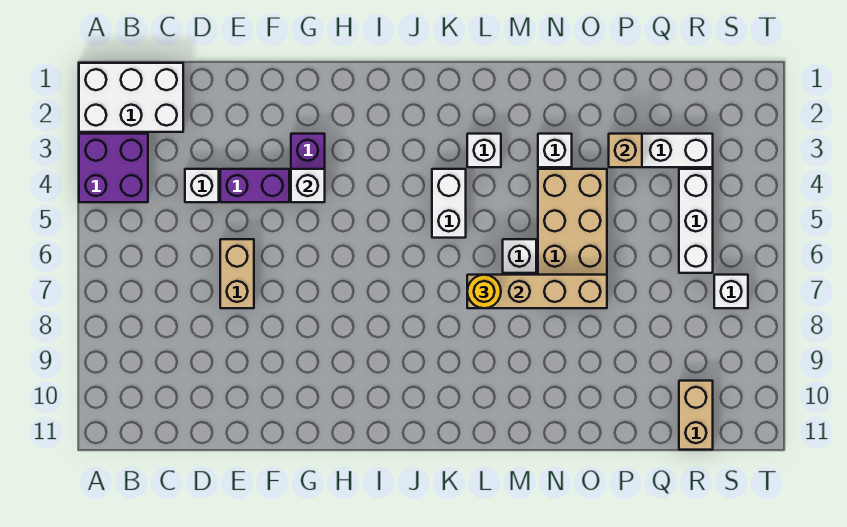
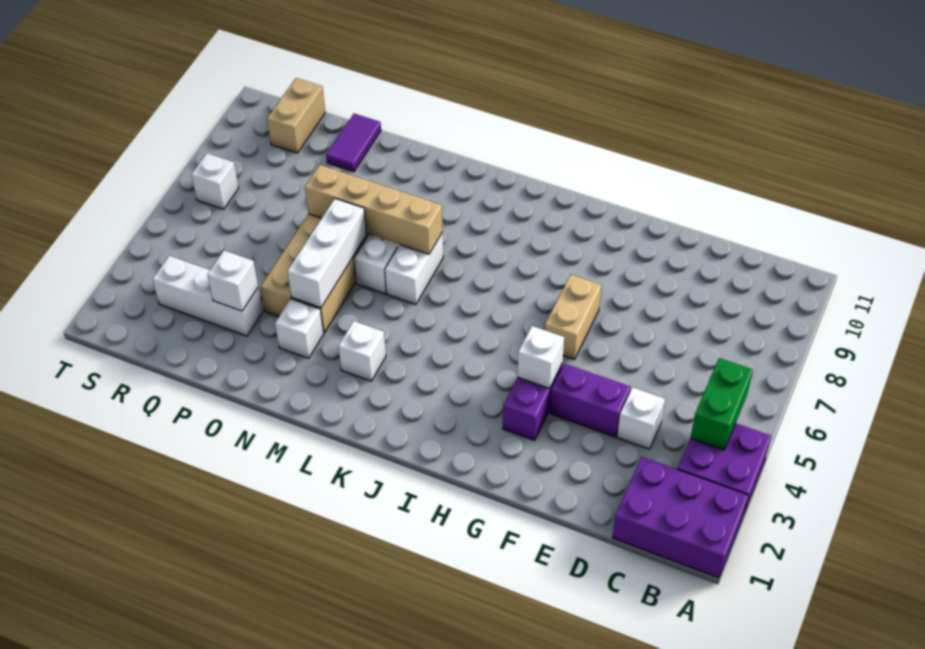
white 2x3 brick [79,63,183,132] -> purple 2x3 brick [613,457,748,578]
none -> green 1x2 brick [691,358,753,450]
tan 1x2 brick [220,239,254,308] -> tan 1x2 brick moved to [545,275,601,360]
white 1x2 brick [432,169,466,238] -> white 1x2 brick moved to [385,232,443,304]
yellow 1x1 round brick [467,275,501,308] -> none
tan 1x1 brick [609,134,642,167] -> white 1x1 brick [207,251,258,311]
none -> purple 1x2 tile [326,114,381,172]
white 1x3 brick [679,169,713,273] -> white 1x3 brick moved to [287,199,367,308]

